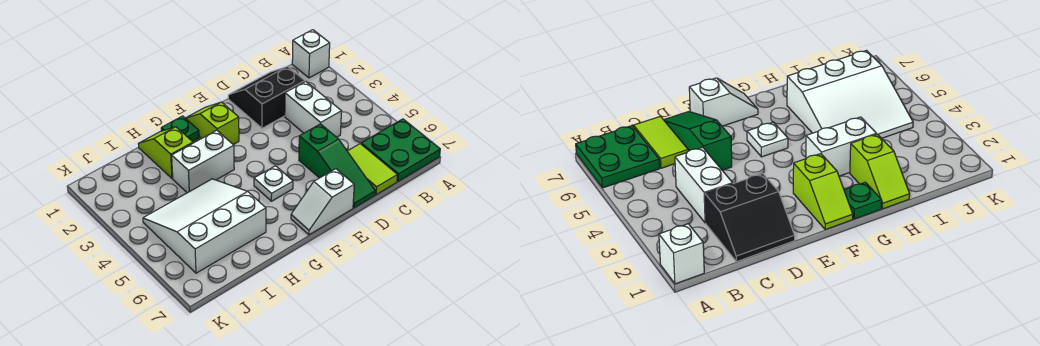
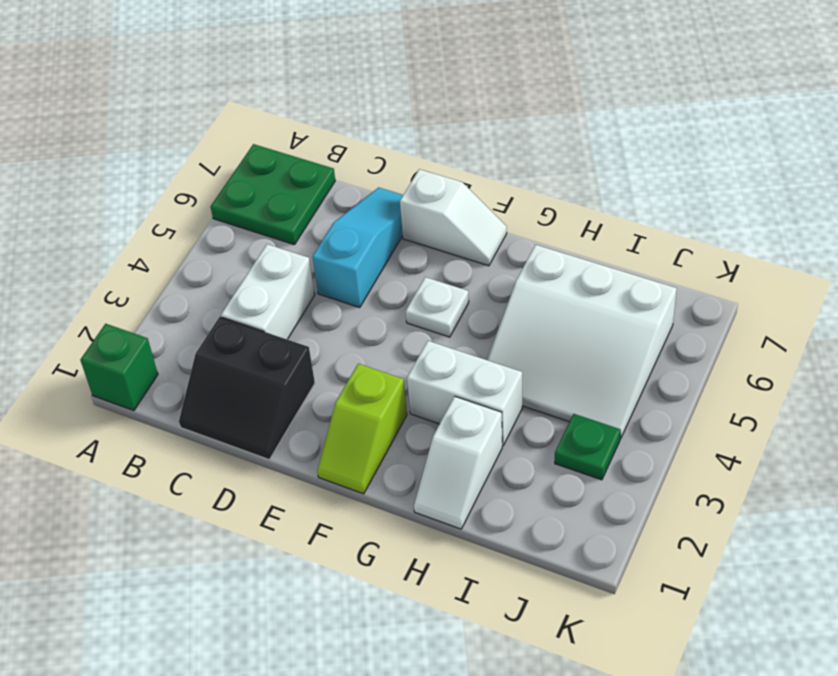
white 1x1 brick [292,30,330,78] -> green 1x1 brick [80,324,158,411]
lime 1x2 tile [347,144,397,194] -> none
green 1x3 slope [299,124,375,208] -> cyan 1x3 slope [312,187,403,307]
green 1x1 plate [161,116,199,142] -> green 1x1 plate moved to [555,414,621,480]
lime 1x2 slope [138,127,193,178] -> white 1x2 slope [414,397,502,529]

